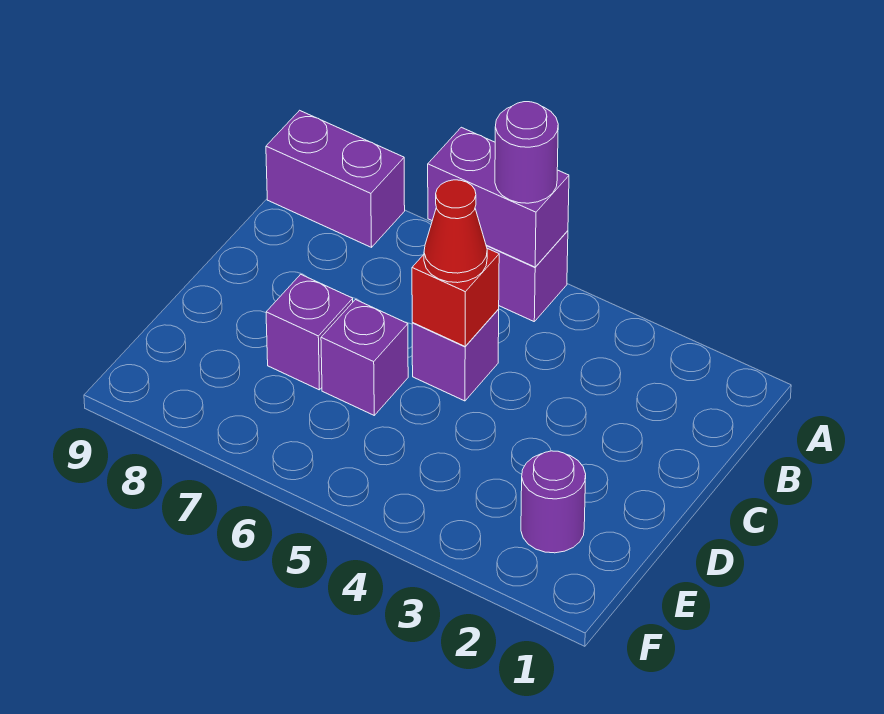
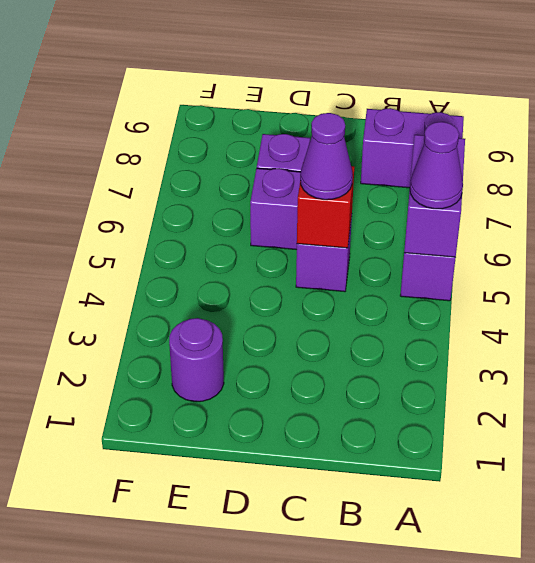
purple 1x1 round brick [495,102,558,203] -> purple 1x1 cone [410,122,463,209]
purple 1x2 brick [266,110,405,247] -> purple 1x2 brick turned to [361,108,464,188]
red 1x1 cone [424,180,487,283] -> purple 1x1 cone [300,113,353,200]

